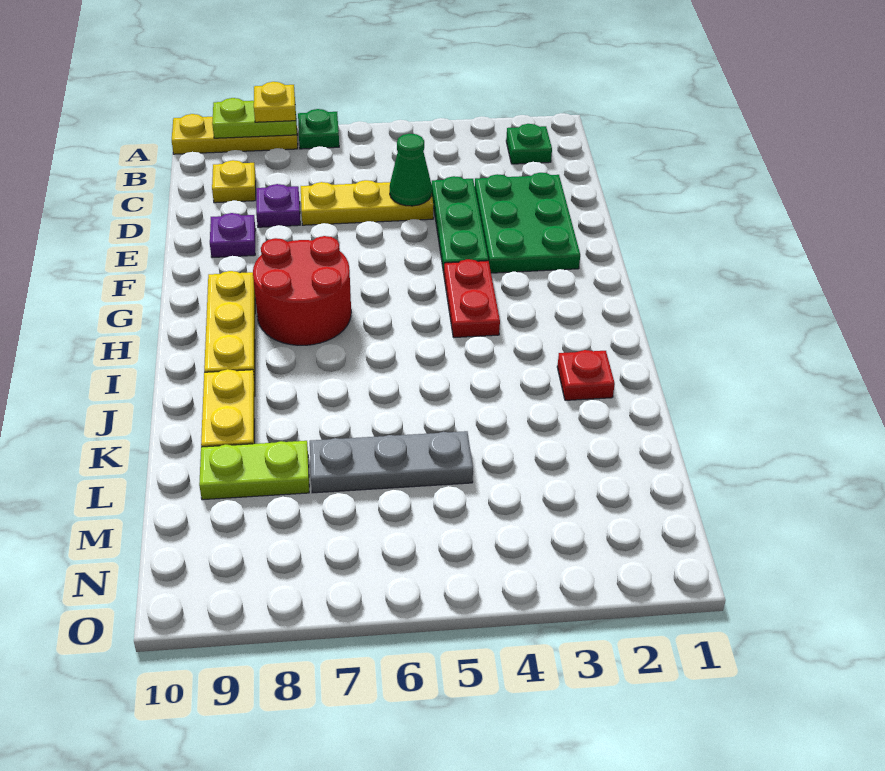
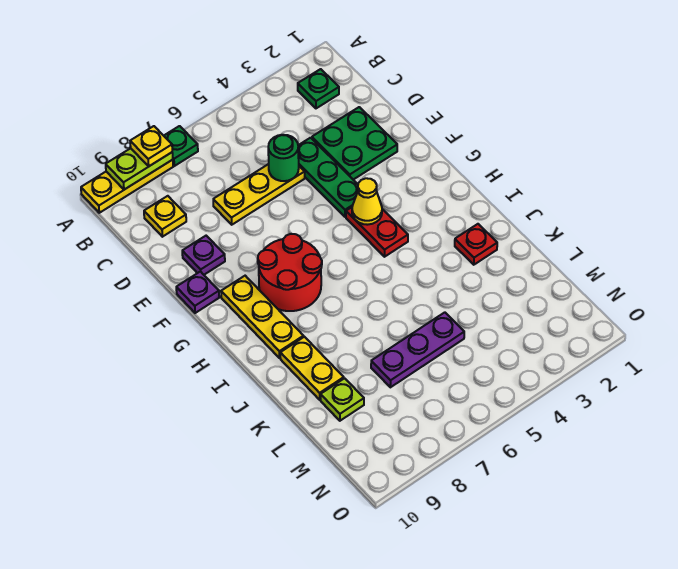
green 2x3 plate [475,173,580,273] -> green 2x2 plate [312,107,397,180]
green 1x1 cone [390,134,432,206] -> green 1x1 round brick [268,135,299,181]
purple 1x1 plate [256,184,300,227] -> purple 1x1 plate moved to [176,271,219,313]
none -> yellow 1x1 cone [352,178,382,225]
grey 1x3 plate [310,431,473,493] -> purple 1x3 plate [371,312,464,387]
lime 1x2 plate [199,441,309,500] -> lime 1x1 plate [321,378,364,421]

